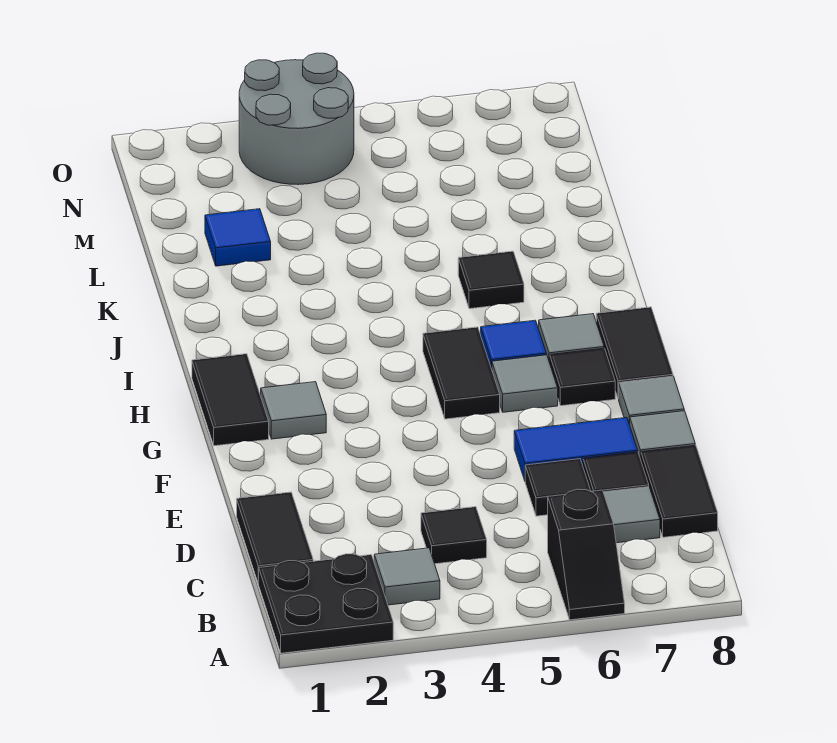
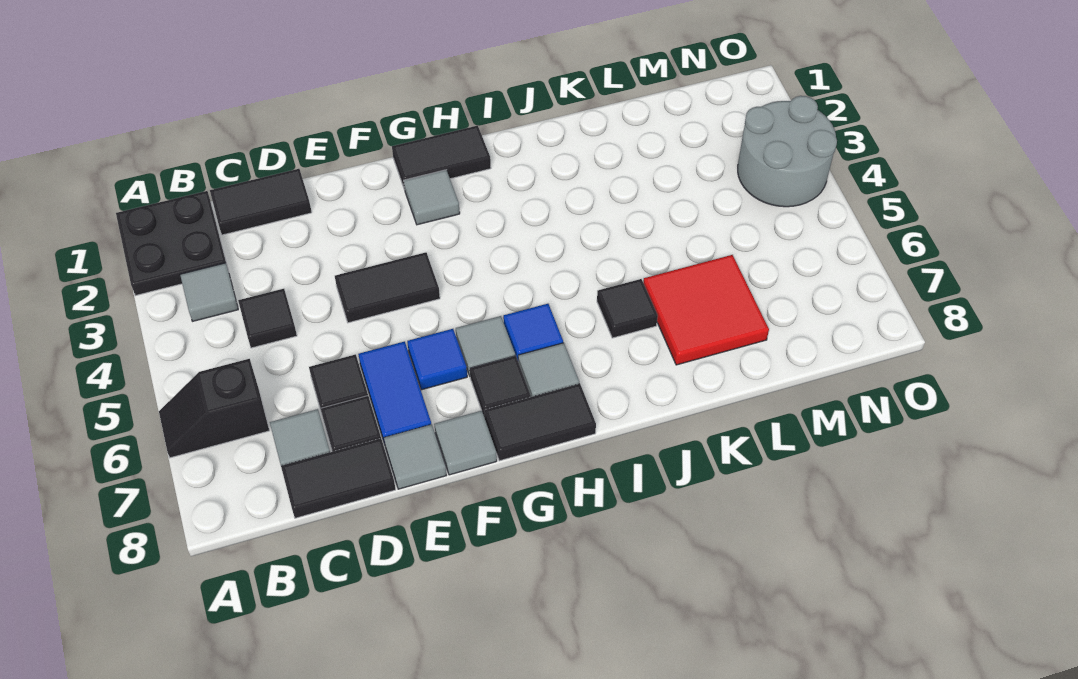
black 1x2 tile [423,327,500,419] -> black 1x2 tile moved to [335,252,440,323]
none -> red 2x2 tile [643,255,769,365]
blue 1x1 tile [205,209,271,266] -> blue 1x1 tile moved to [407,329,467,390]

